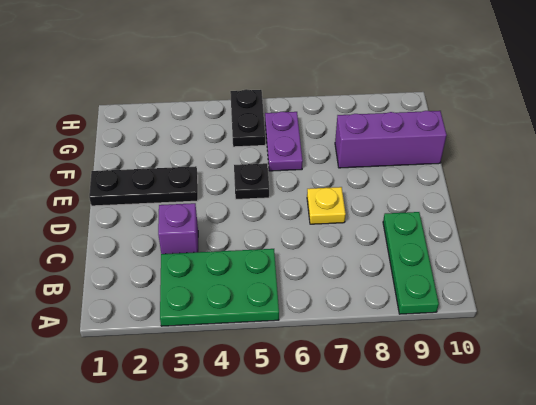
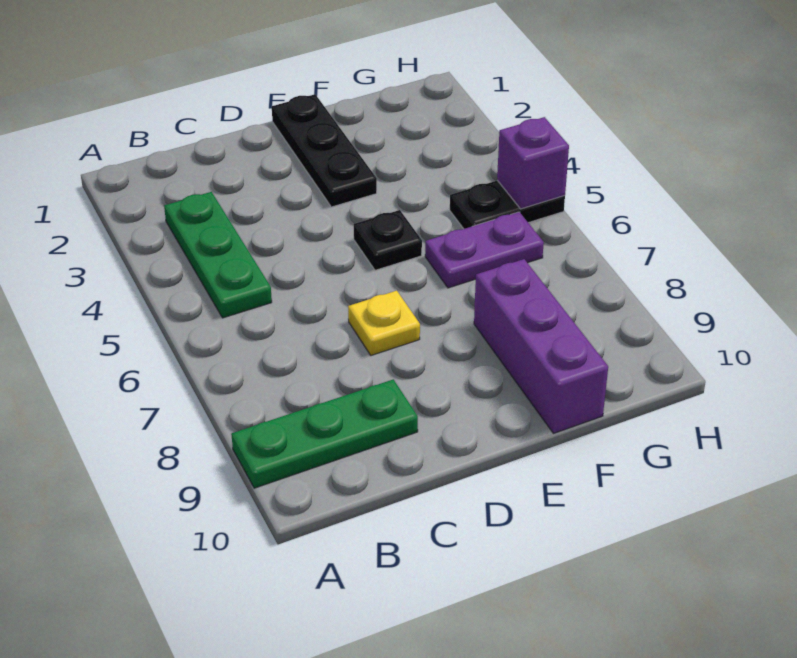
green 2x3 plate [160,249,279,326] -> green 1x3 plate [164,192,272,318]
purple 1x1 brick [158,203,198,254] -> purple 1x1 brick moved to [497,117,569,209]

